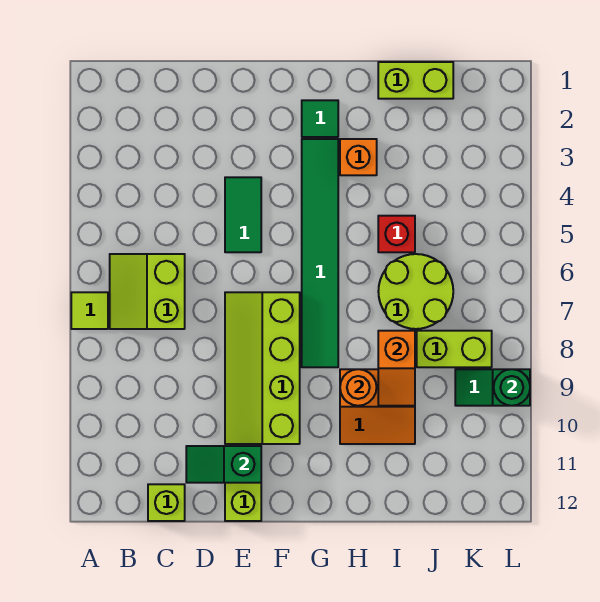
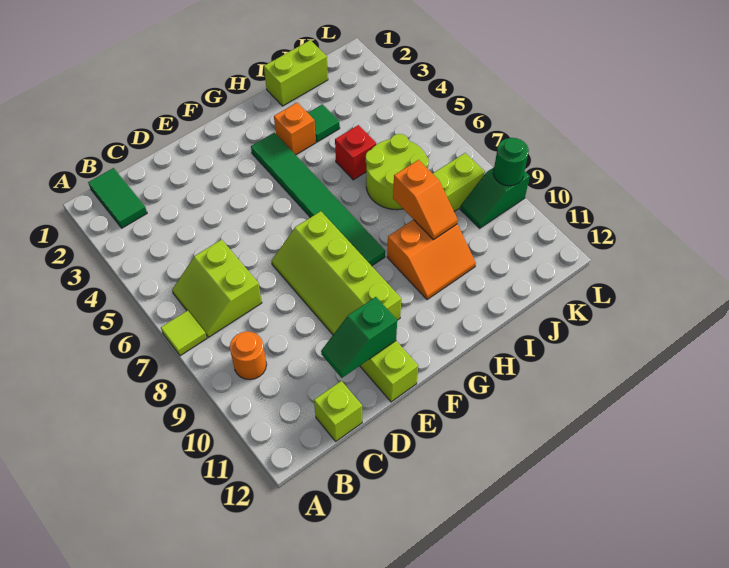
green 1x2 tile [225,177,261,252] -> green 1x2 tile moved to [88,168,147,228]
green 1x1 tile [302,100,338,137] -> green 1x1 tile moved to [308,104,340,142]
orange 1x1 round brick [340,369,377,406] -> orange 1x1 round brick moved to [230,332,267,380]

